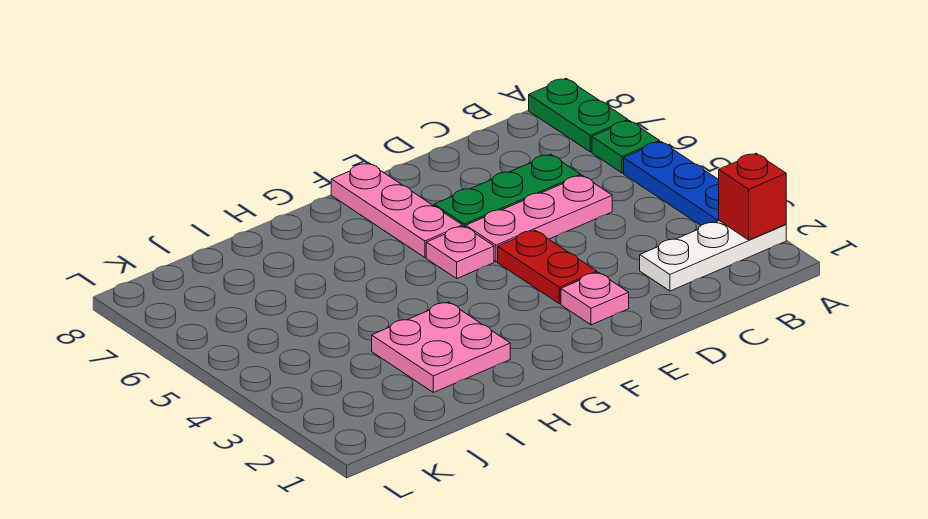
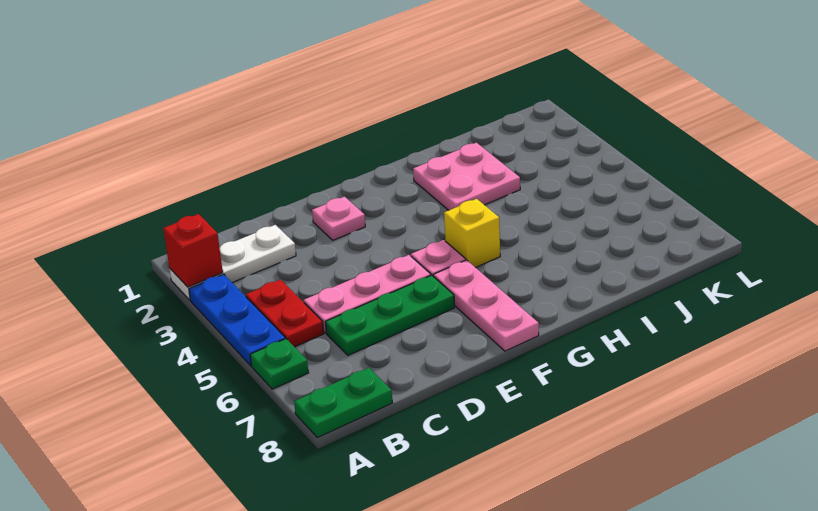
green 1x2 plate [529,79,628,152] -> green 1x2 plate turned to [294,368,392,438]
red 1x2 plate [498,230,597,304] -> red 1x2 plate moved to [246,280,324,347]
none -> yellow 1x1 brick [444,199,500,268]

